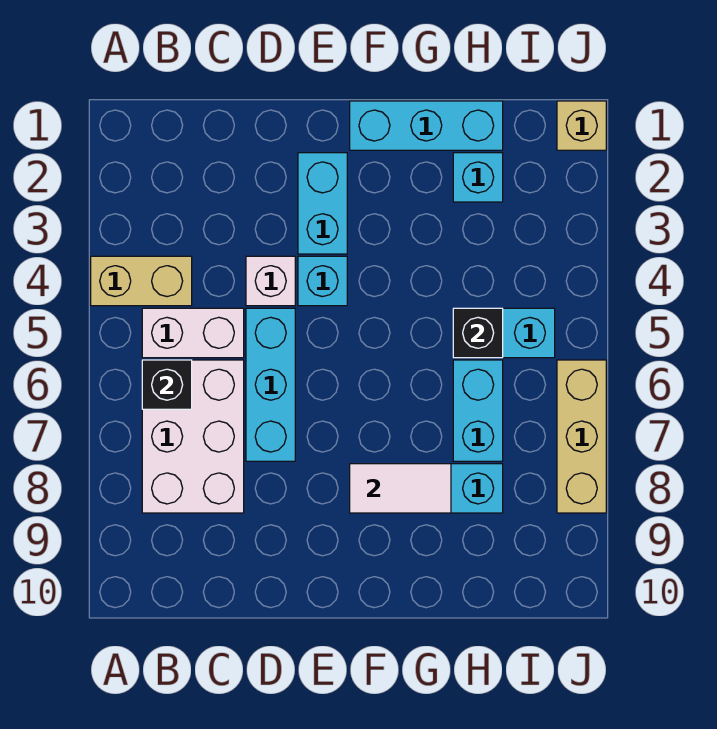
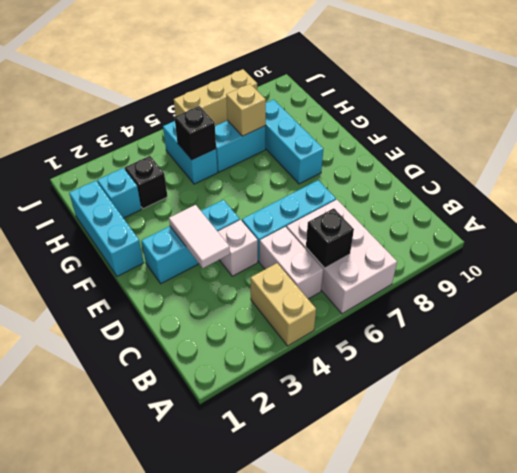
white 2x3 brick [142,360,244,513] -> white 2x3 brick turned to [287,200,397,314]
white 1x2 tile [350,464,451,513] -> white 1x2 tile moved to [169,205,230,268]
none -> black 1x1 brick [125,156,168,209]
tan 1x1 brick [557,101,606,150] -> tan 1x1 brick moved to [226,84,266,136]

